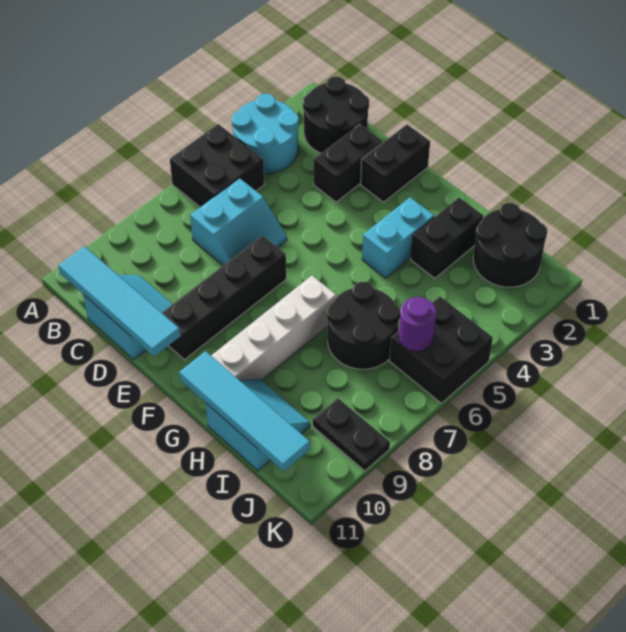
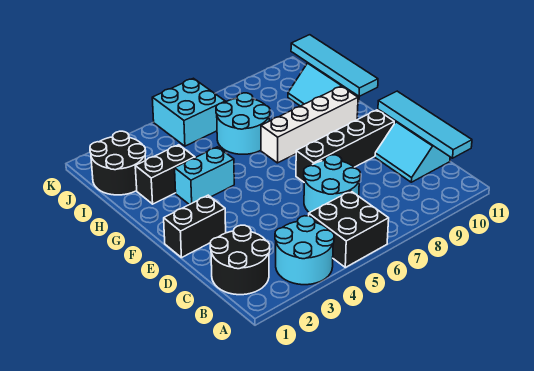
cyan 2x2 slope [190,178,287,265] -> cyan 2x2 round brick [304,155,360,213]
black 1x2 brick [314,124,383,202] -> none
black 2x2 round brick [327,282,400,369] -> cyan 2x2 round brick [216,93,270,154]
black 2x2 brick [389,296,493,403] -> cyan 2x2 brick [152,78,225,146]
purple 1x1 round brick [399,297,436,351] -> none
black 1x2 plate [313,398,390,471] -> none

